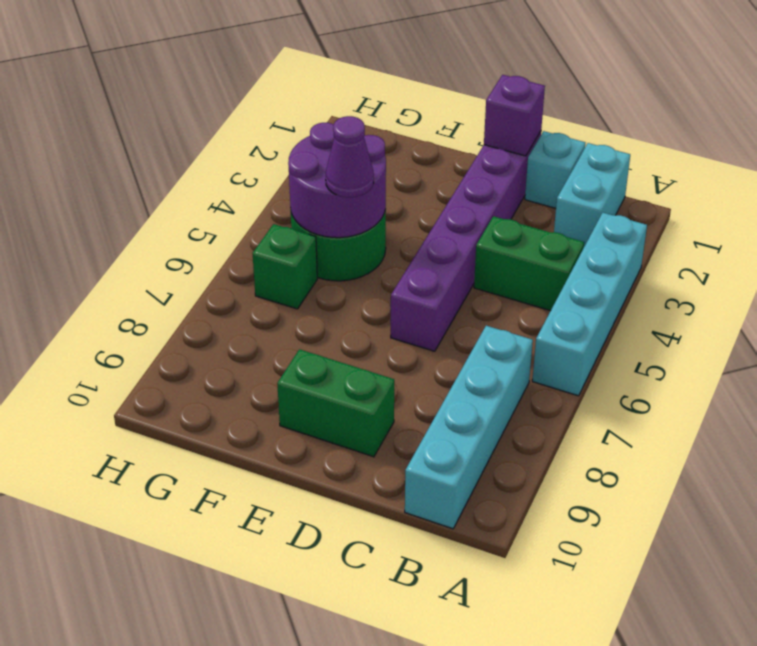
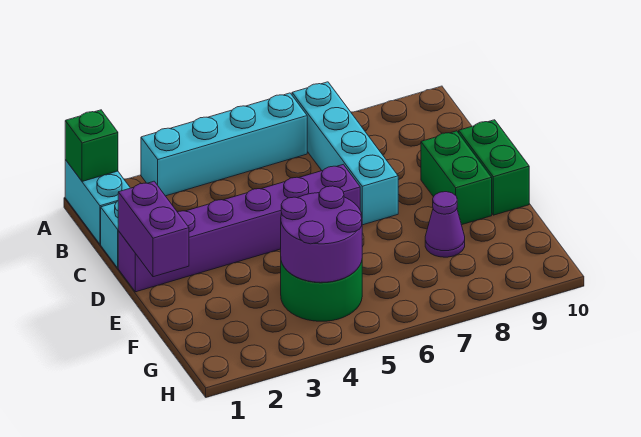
cyan 1x2 brick [554,143,630,246] -> cyan 1x2 brick turned to [65,160,130,244]
green 1x2 brick [474,216,584,311] -> green 1x2 brick moved to [459,120,529,215]
cyan 1x4 brick [405,326,533,529] -> cyan 1x4 brick turned to [292,82,398,225]
purple 1x1 brick [484,75,545,156] -> purple 1x2 brick [118,181,189,277]
purple 1x1 cone [326,116,374,197] -> purple 1x1 cone moved to [425,192,465,257]
green 1x1 brick [253,224,317,309] -> green 1x1 brick moved to [65,110,118,182]

